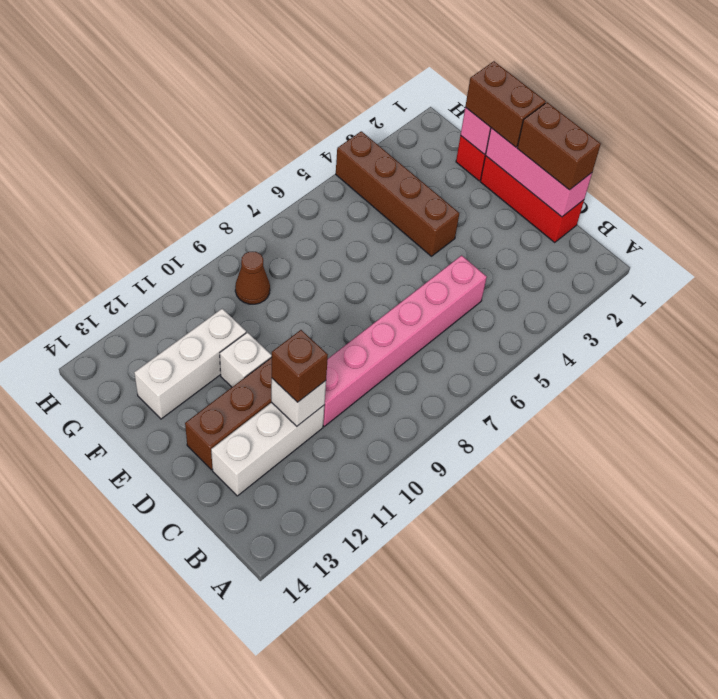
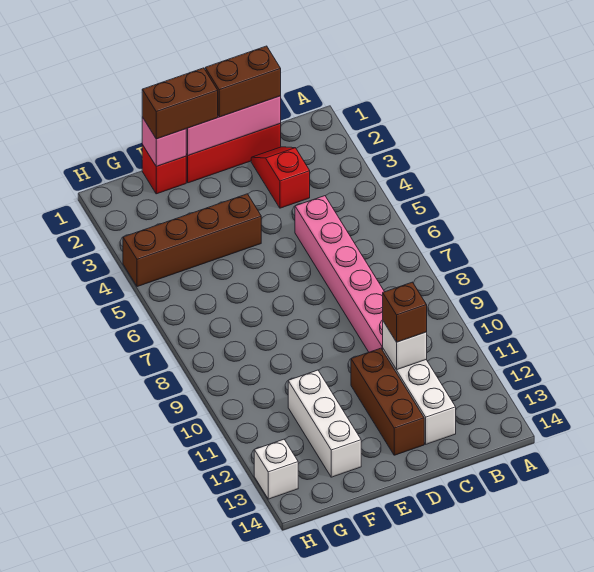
none -> red 1x2 slope [251,147,310,208]
white 1x1 brick [220,332,272,387] -> white 1x1 brick moved to [254,439,298,499]
brown 1x1 cone [235,252,270,304] -> none

